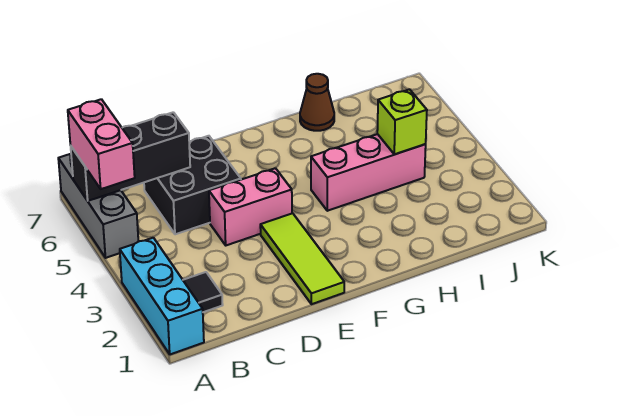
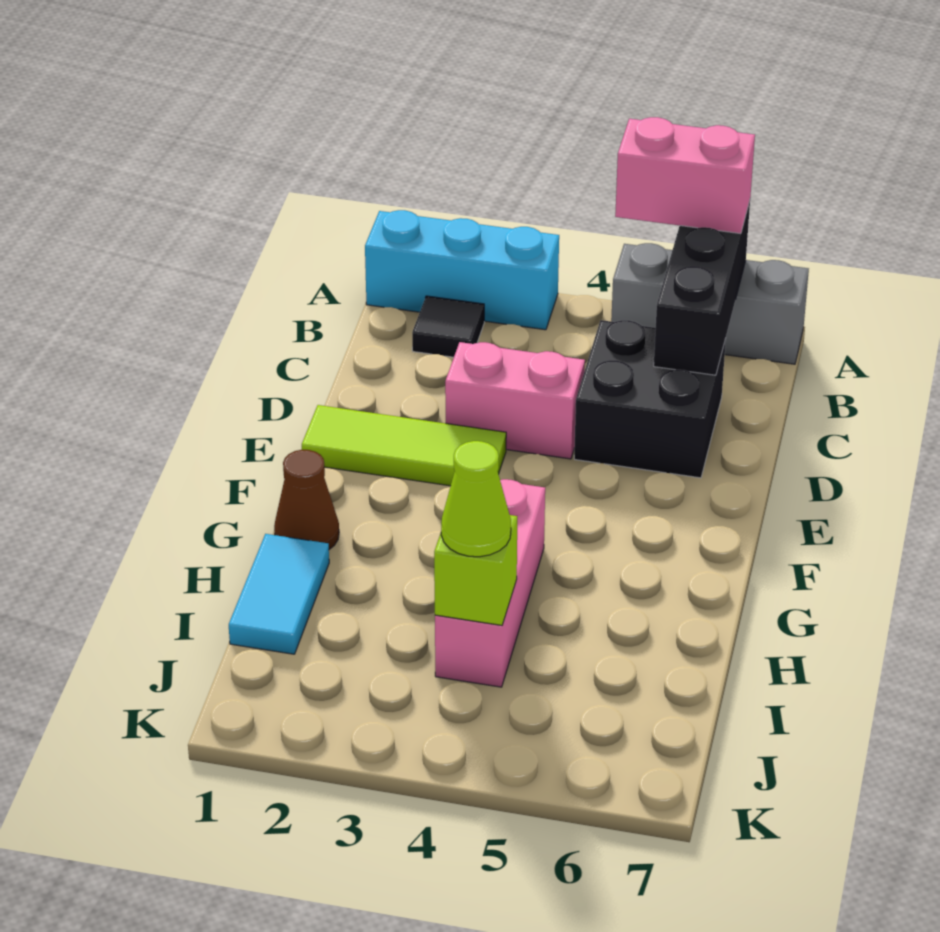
pink 1x2 brick [209,168,292,245] -> pink 1x2 brick turned to [445,342,585,459]
none -> cyan 1x2 tile [229,534,329,654]
brown 1x1 cone [300,74,334,131] -> brown 1x1 cone moved to [274,450,339,549]
none -> lime 1x1 cone [441,441,511,557]

